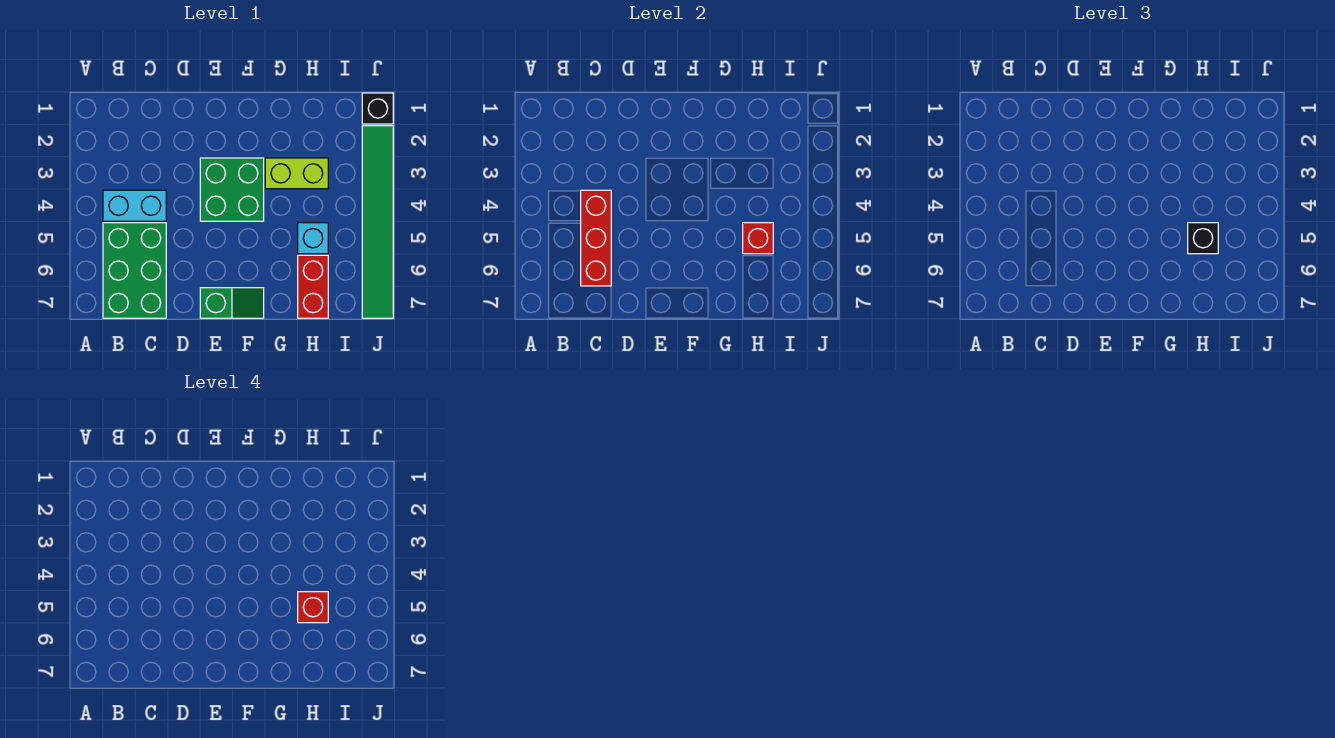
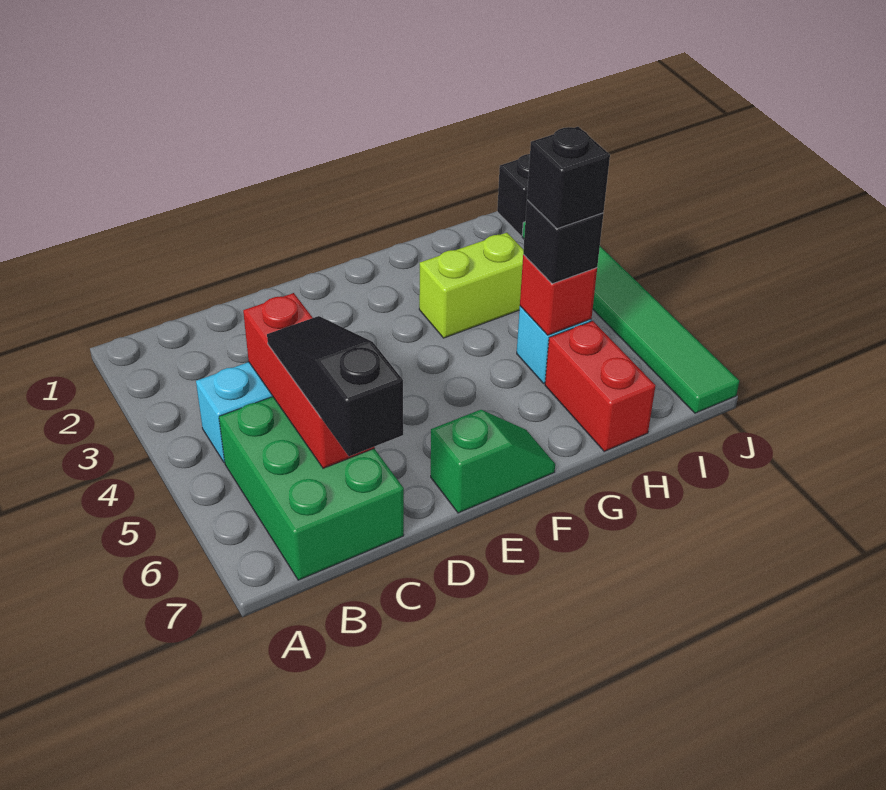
none -> black 1x3 slope [267,316,403,456]
green 2x2 brick [200,158,264,221] -> none
red 1x1 brick [298,592,328,623] -> black 1x1 brick [527,127,610,229]

